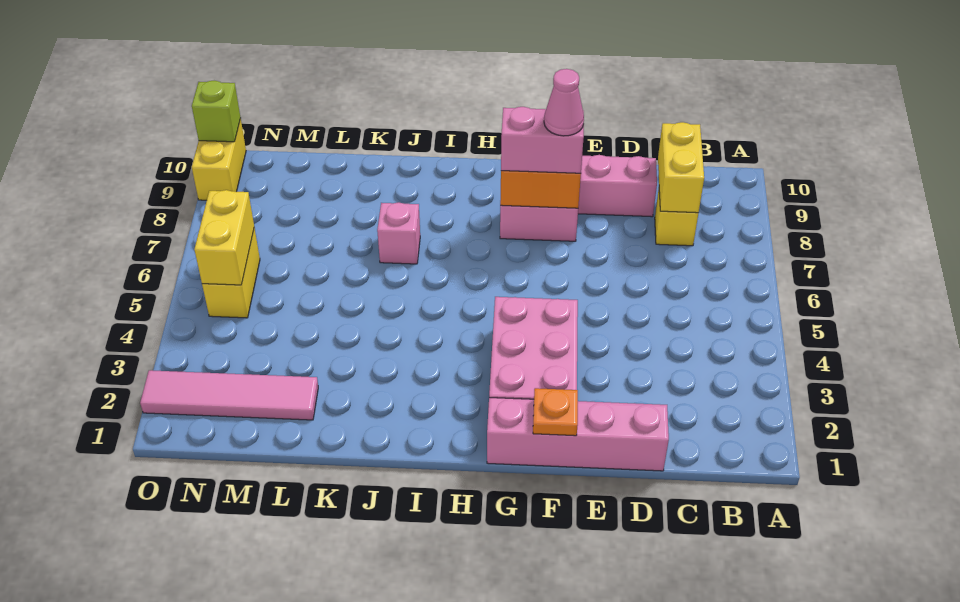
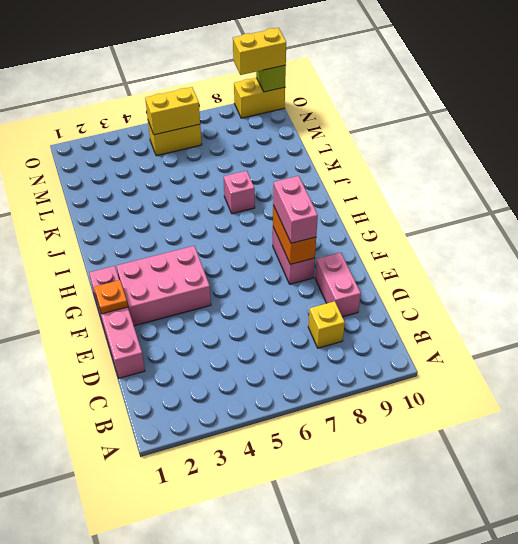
yellow 1x2 brick [658,122,704,213] -> yellow 1x2 brick moved to [233,28,286,75]
pink 1x1 cone [544,69,584,136] -> none
pink 1x4 tile [140,370,318,420] -> none

